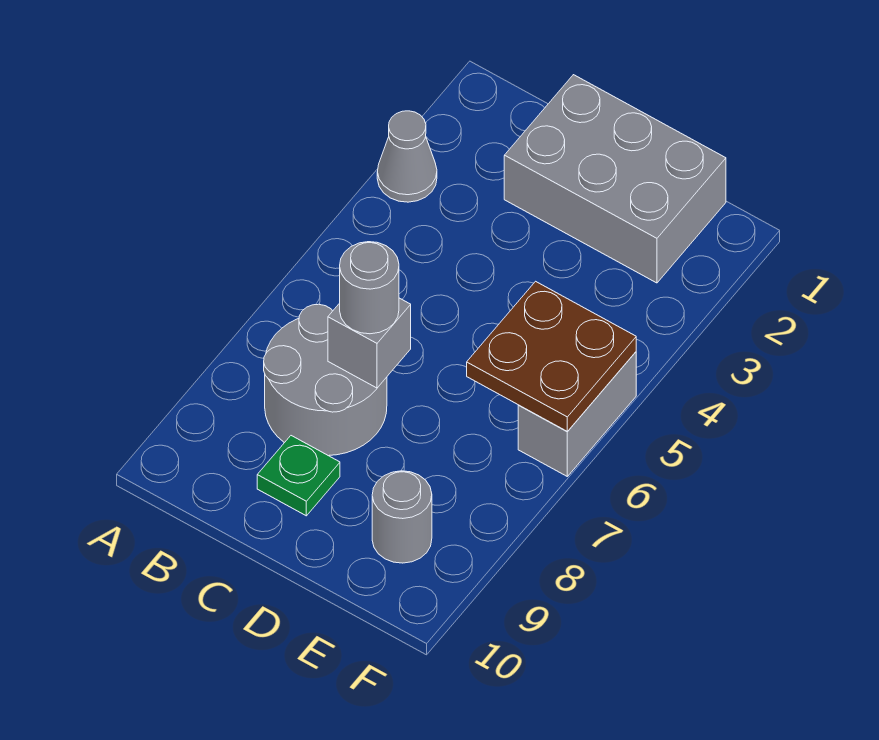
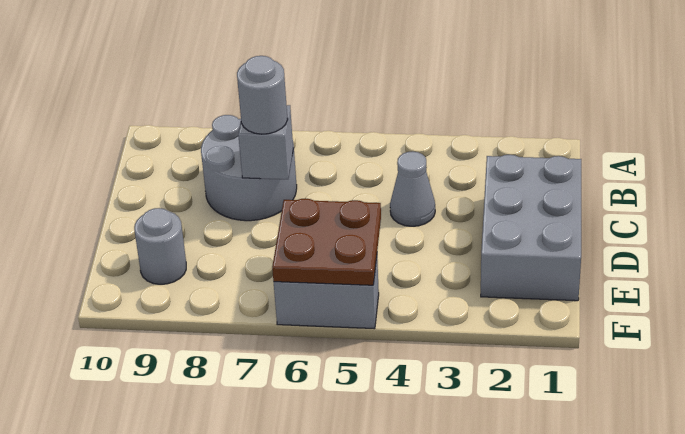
grey 1x1 cone [377,111,437,202] -> grey 1x1 cone moved to [390,151,435,226]
green 1x1 plate [257,436,340,516] -> none

